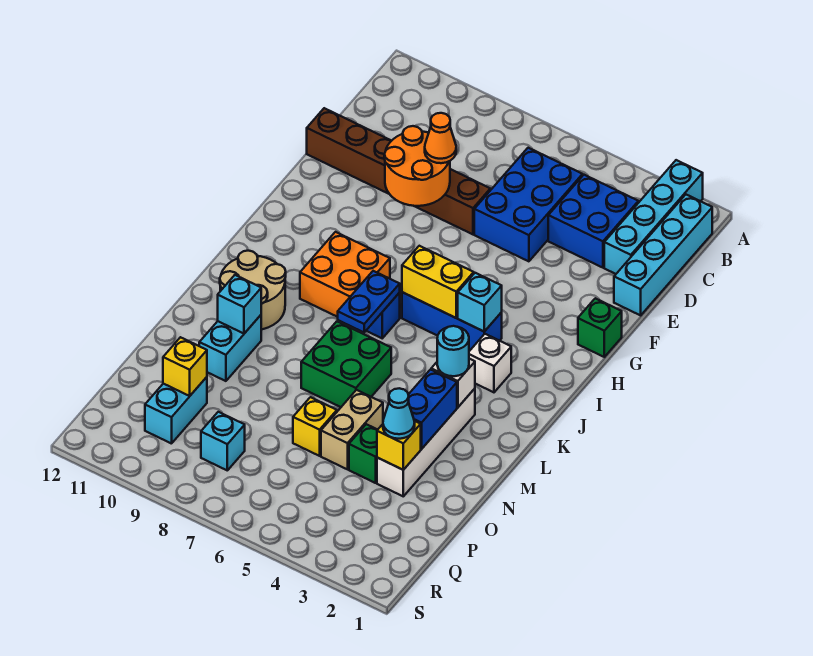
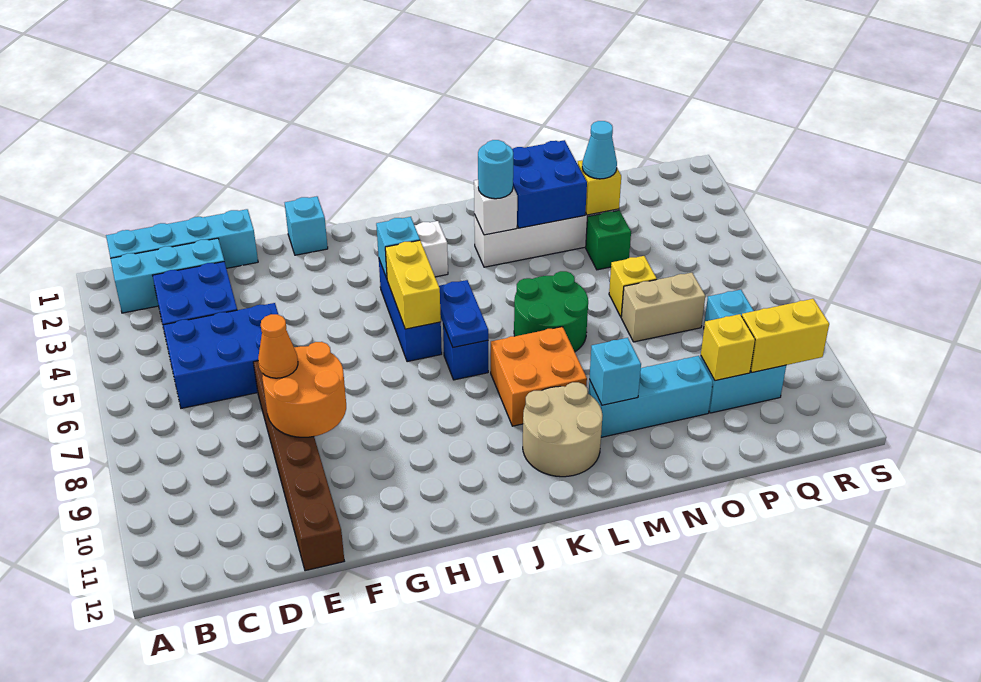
cyan 1x4 brick [604,160,703,274] -> cyan 1x3 brick [111,238,224,313]
green 1x1 brick [578,298,622,357] -> cyan 1x1 brick [285,196,328,255]
orange 2x2 brick [300,232,390,317] -> orange 2x2 brick moved to [491,327,587,426]
blue 1x2 plate [338,271,400,332] -> blue 1x2 plate turned to [439,280,488,347]
green 2x2 brick [301,322,391,407] -> green 2x2 round brick [514,271,588,352]
blue 1x2 brick [408,370,457,449] -> blue 2x2 brick [512,140,587,228]
cyan 1x2 brick [199,315,261,381] -> cyan 1x3 brick [588,356,713,437]
tan 1x2 brick [321,390,383,469] -> tan 1x2 brick moved to [621,273,705,342]
none -> yellow 1x2 brick [742,299,829,373]

